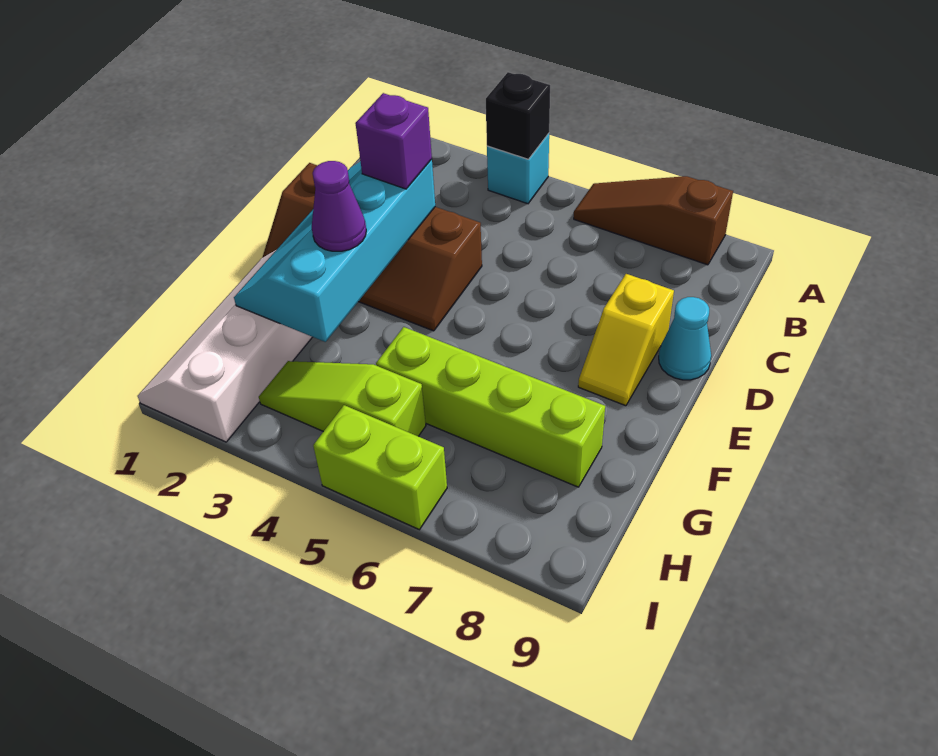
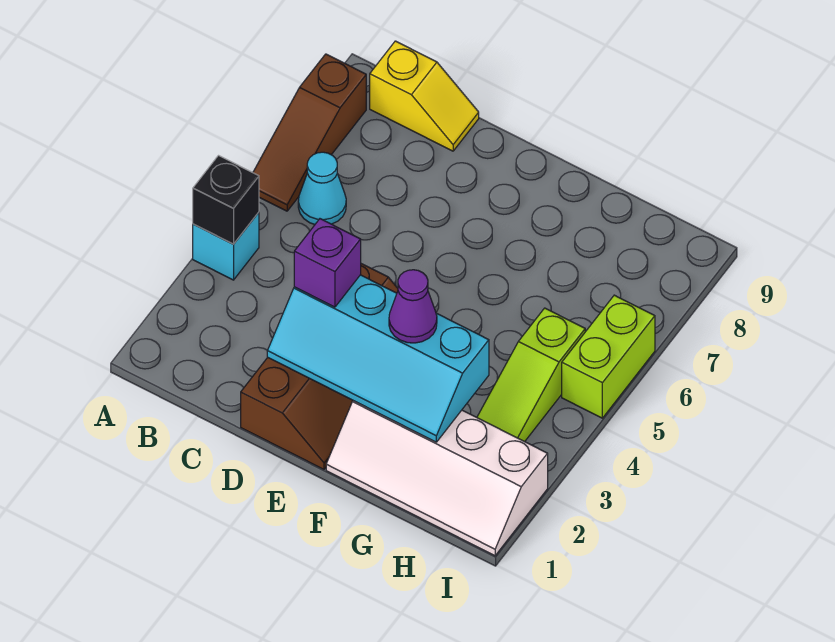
yellow 1x2 slope [578,274,674,406] -> yellow 1x2 slope moved to [370,41,479,151]
cyan 1x1 cone [659,297,711,380] -> cyan 1x1 cone moved to [298,152,346,224]
lime 1x4 brick [376,327,605,487] -> none

